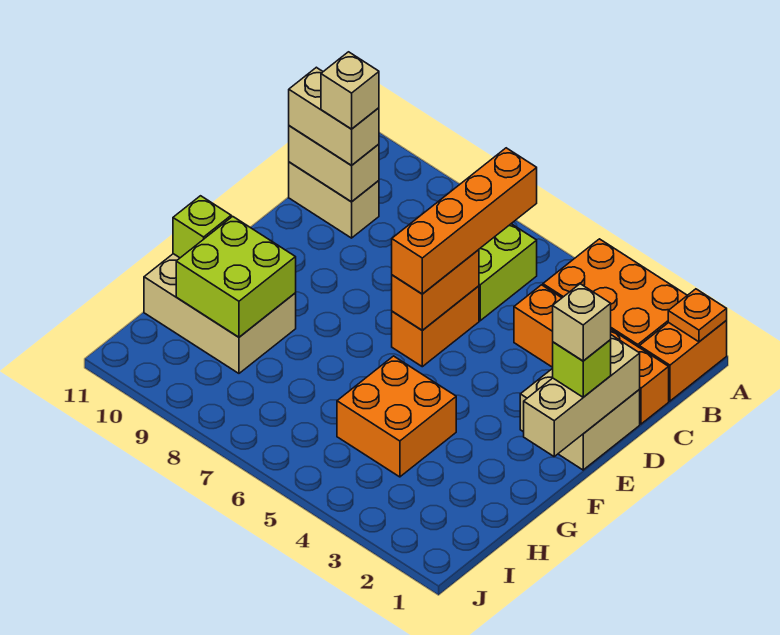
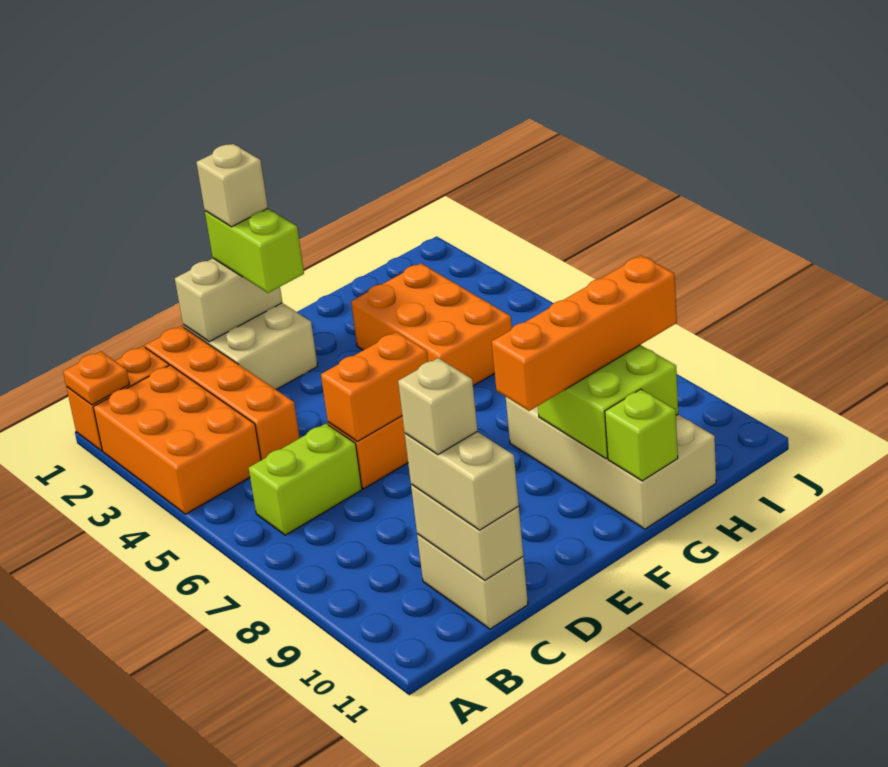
orange 1x4 brick [392,148,537,294] -> orange 1x4 brick moved to [492,256,677,411]
tan 1x3 brick [524,335,640,456] -> tan 1x2 brick [175,258,282,342]
lime 1x1 brick [553,340,611,397] -> lime 1x2 brick [205,208,304,293]
orange 2x2 brick [337,356,456,477] -> orange 2x3 brick [351,263,512,386]
tan 2x3 brick [144,254,296,373] -> tan 2x4 brick [506,397,716,529]

